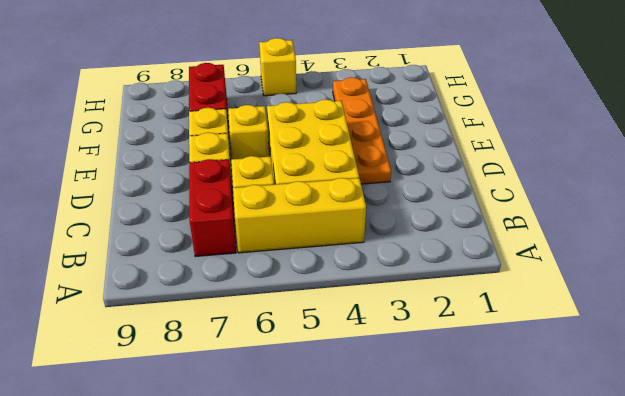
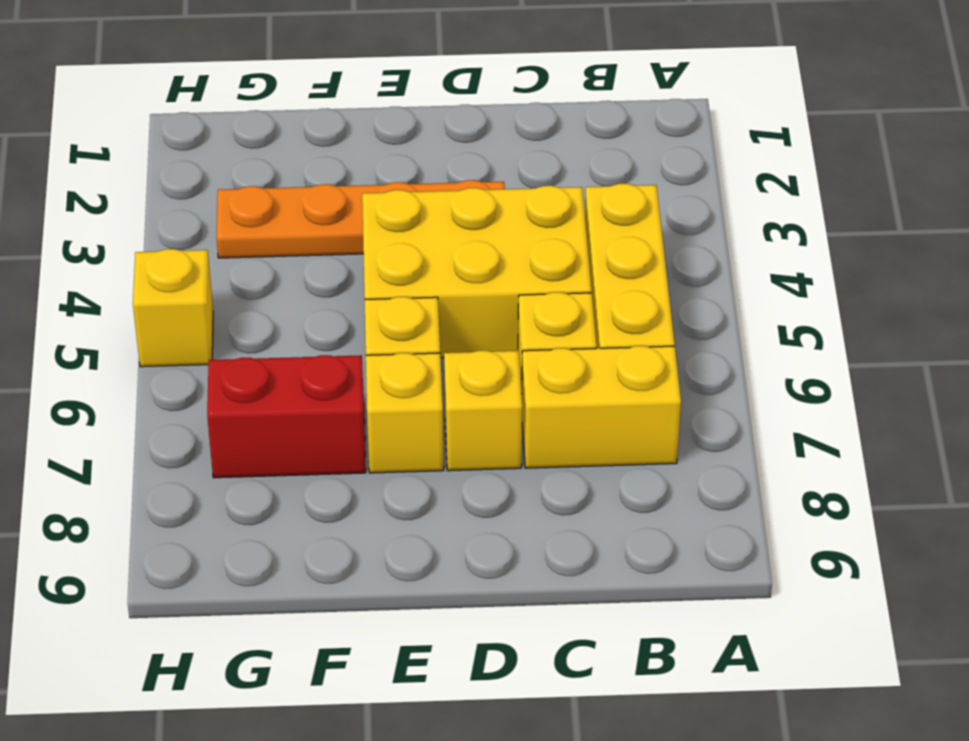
red 1x2 brick [189,159,236,257] -> yellow 1x2 brick [522,346,681,468]

